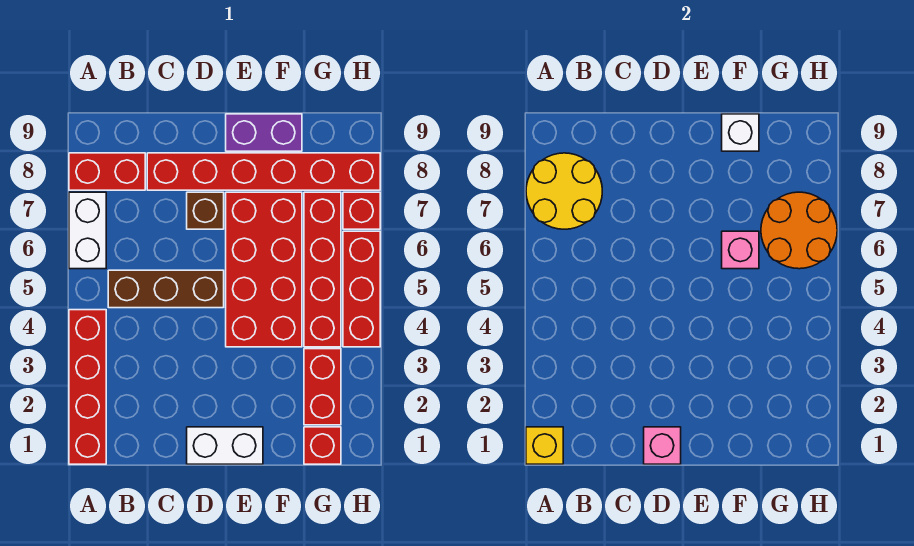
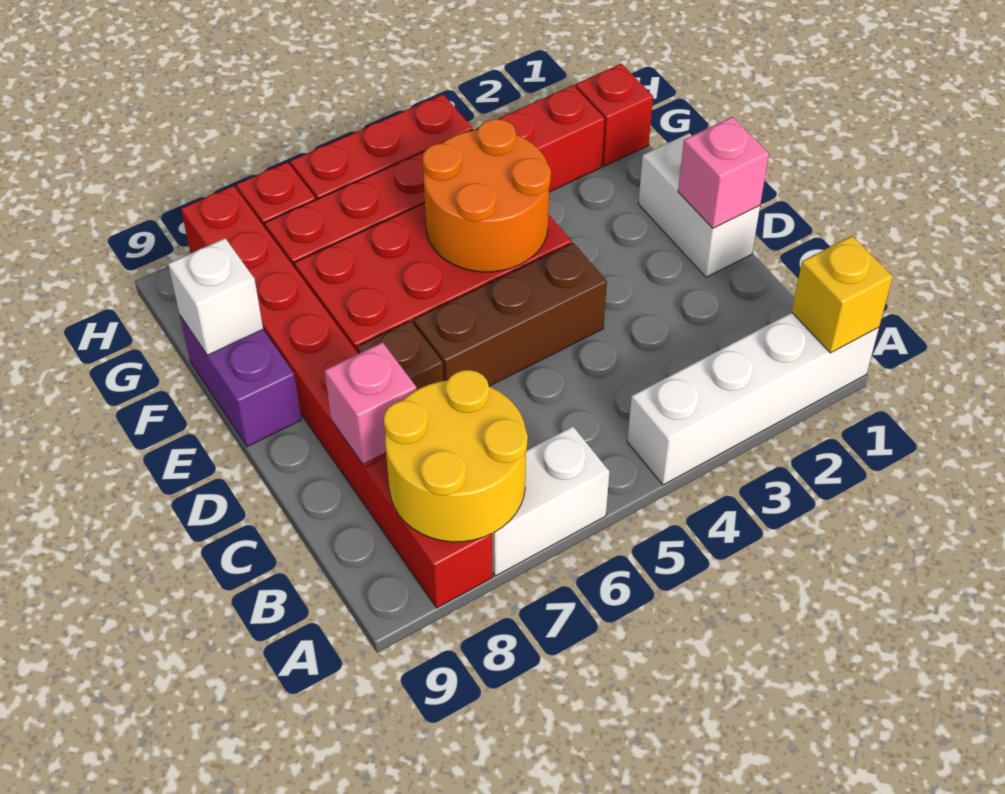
red 1x4 brick [69,310,106,464] -> white 1x4 brick [627,313,879,485]
brown 1x3 brick [108,270,224,308] -> brown 1x3 brick turned to [413,243,607,386]
pink 1x1 brick [722,231,759,269] -> pink 1x1 brick moved to [325,342,417,464]
orange 2x2 round brick [761,192,837,269] -> orange 2x2 round brick moved to [422,119,551,272]

